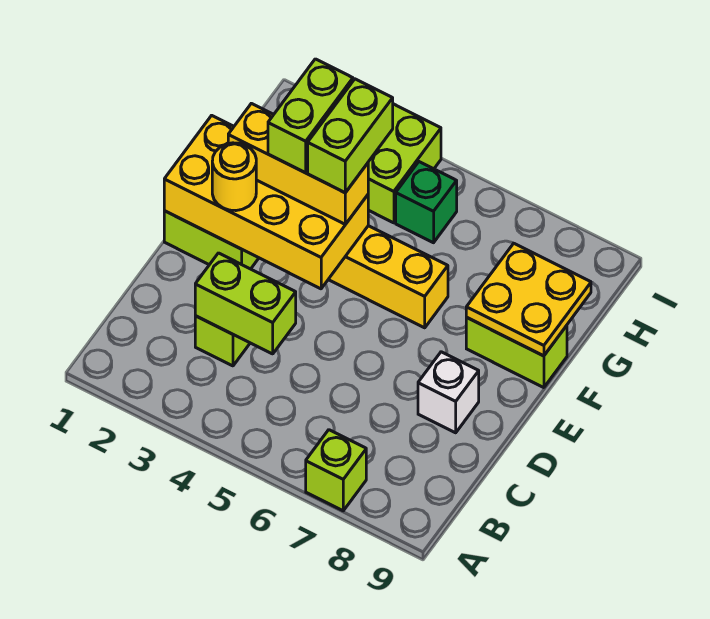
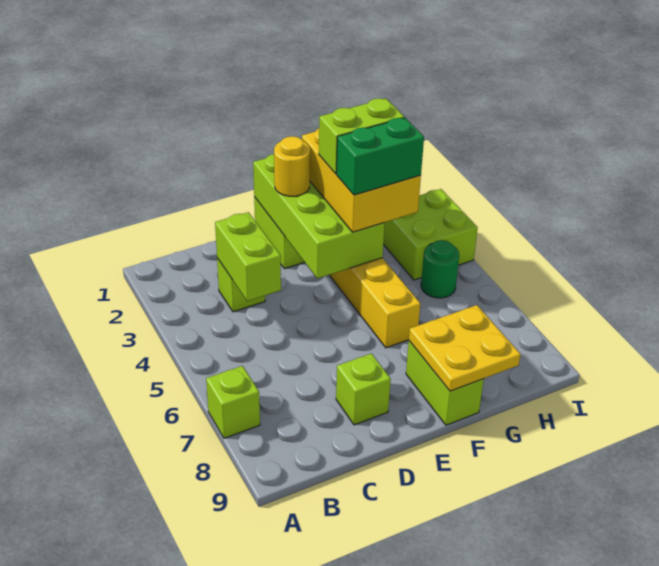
white 1x1 brick [418,352,479,433] -> lime 1x1 brick [336,353,391,425]
yellow 2x4 brick [164,115,368,289] -> lime 2x4 brick [253,154,385,279]
yellow 1x3 brick [228,103,368,224] -> yellow 2x3 brick [302,129,421,232]
lime 1x2 brick [308,79,393,193] -> green 1x2 brick [336,118,424,195]
green 1x1 brick [396,162,457,243] -> green 1x1 round brick [421,240,459,298]

